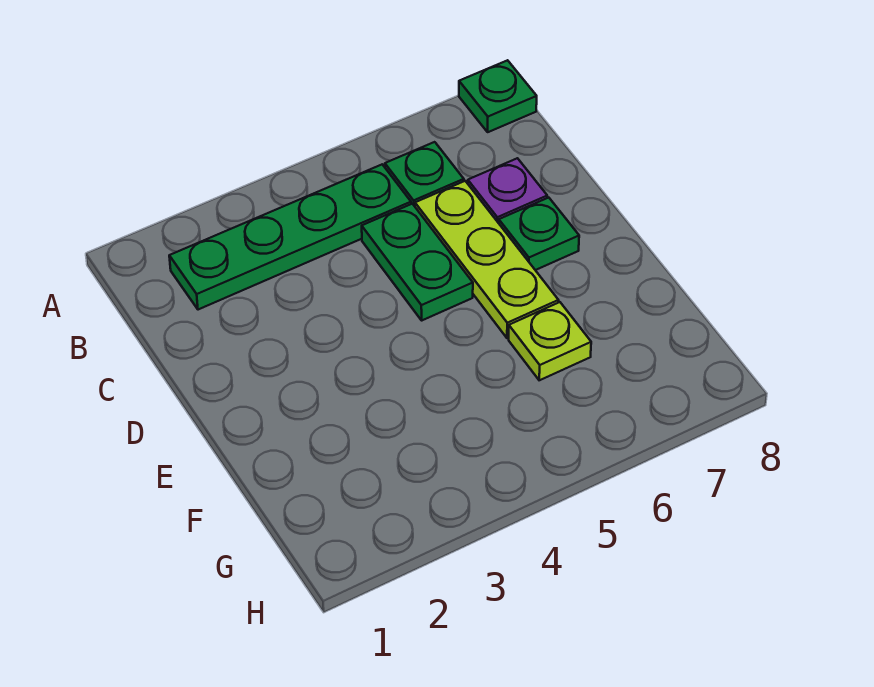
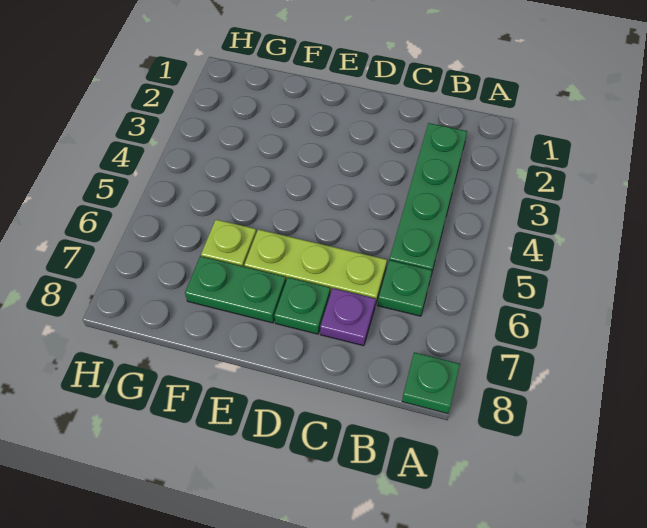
green 1x2 plate [362,204,473,320] -> green 1x2 plate moved to [185,256,286,323]

